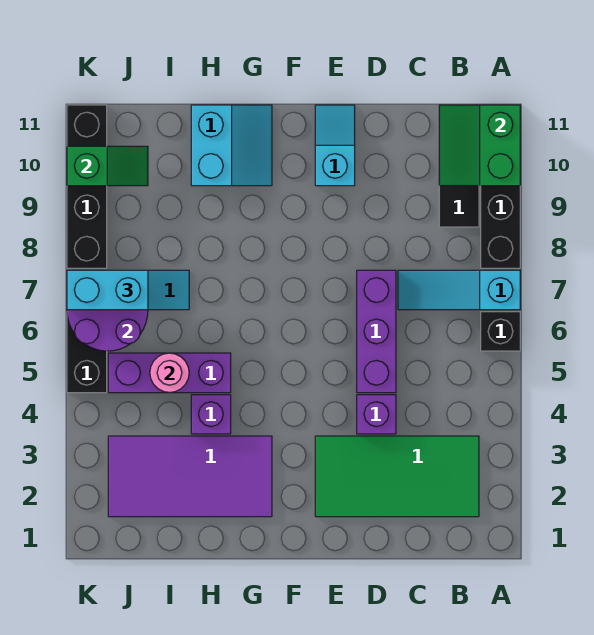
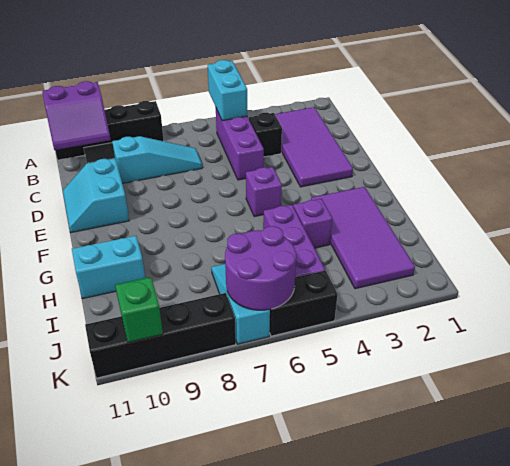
black 1x1 brick [481,312,520,351] -> black 1x1 brick moved to [249,113,282,157]
cyan 1x3 slope [398,270,520,310] -> cyan 1x3 slope turned to [112,136,202,184]
green 2x2 slope [439,105,520,186] -> purple 2x2 slope [42,81,111,150]
green 2x4 tile [315,436,479,517] -> purple 2x4 tile [275,107,353,187]
purple 1x1 brick [357,395,396,434] -> purple 1x1 brick moved to [246,167,282,217]
purple 1x3 brick [357,270,396,393] -> purple 1x3 brick turned to [216,109,264,180]
cyan 1x2 slope [315,105,355,186] -> cyan 2x2 slope [63,158,129,232]
pink 1x1 round brick [150,353,189,393] -> none
cyan 1x2 brick [67,270,148,310] -> cyan 1x2 brick moved to [208,60,247,121]

